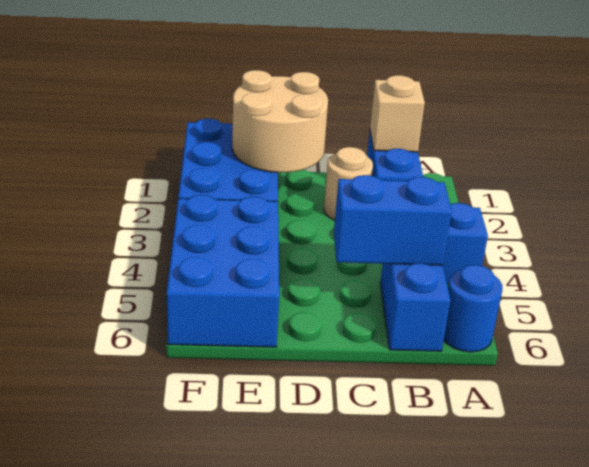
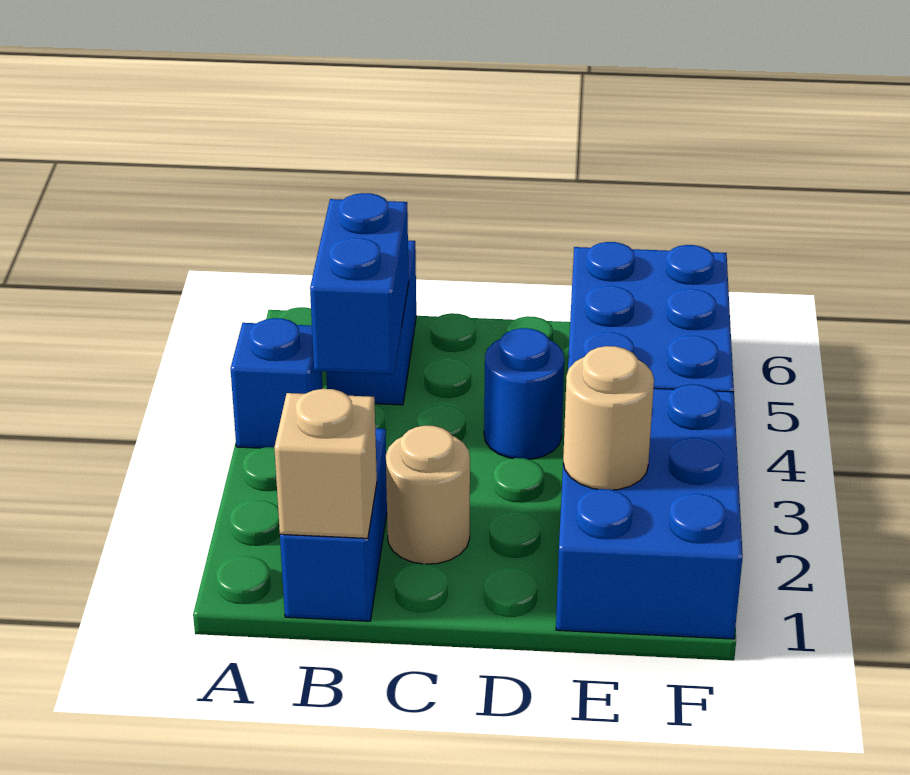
blue 1x1 round brick [444,265,502,352] -> blue 1x1 round brick moved to [484,328,564,459]
blue 1x2 brick [334,175,452,265] -> blue 1x2 brick turned to [310,193,409,374]
tan 2x2 round brick [232,70,328,173] -> tan 1x1 round brick [563,346,654,490]

